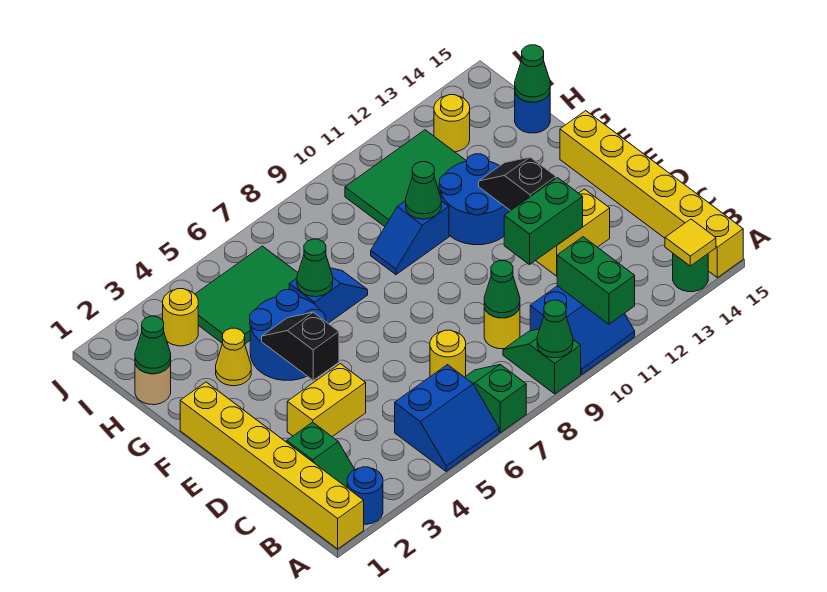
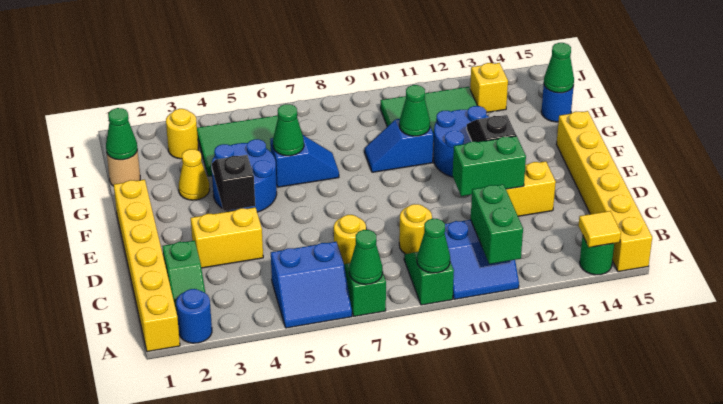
green 1x1 cone [484,261,520,318] -> green 1x1 cone moved to [349,230,383,284]
yellow 1x1 round brick [434,95,470,152] -> yellow 1x1 brick [470,63,508,113]

